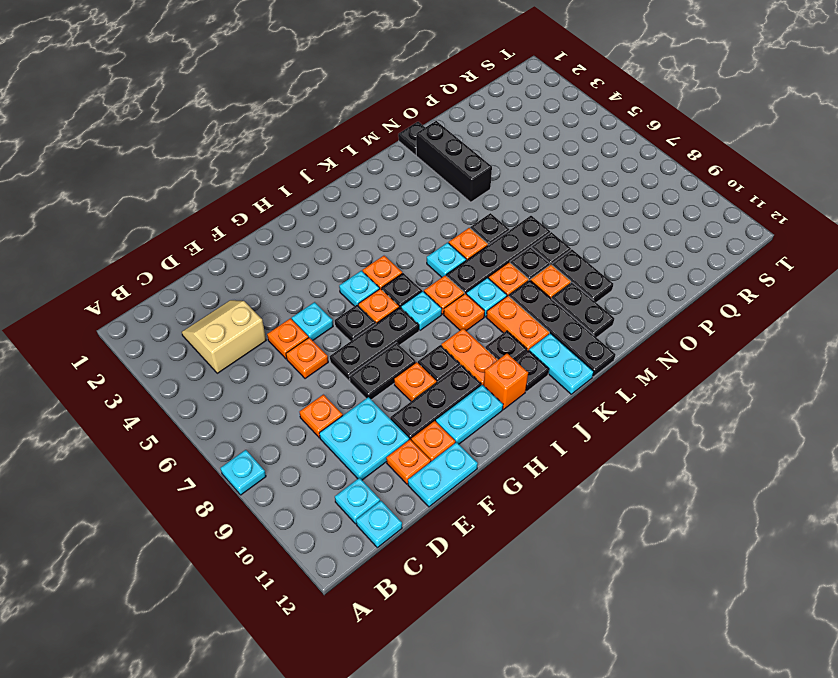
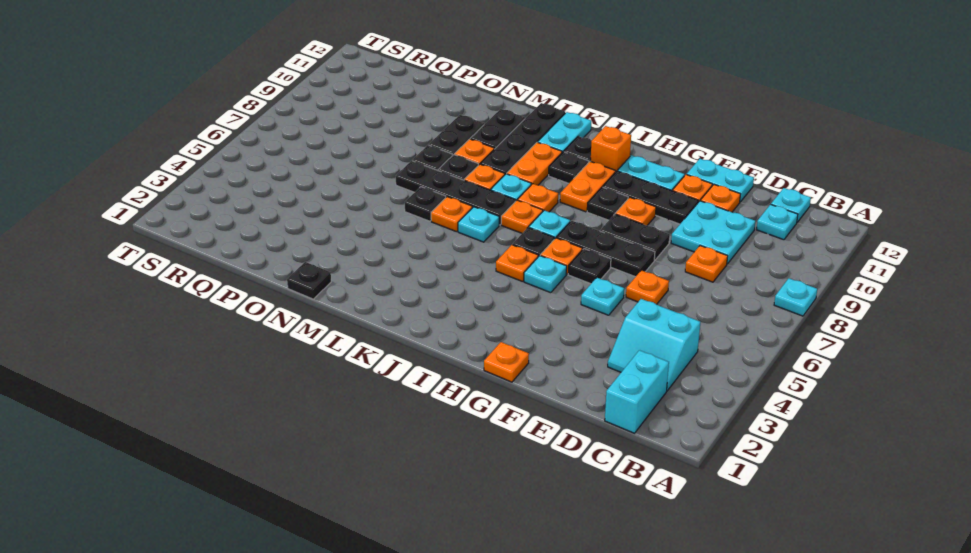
none -> cyan 1x2 brick [605,350,669,433]
tan 2x2 slope [182,300,266,373] -> cyan 2x2 slope [608,299,700,391]
orange 1x1 plate [267,318,309,359] -> orange 1x1 plate moved to [484,342,529,382]
black 1x3 brick [416,121,492,202] -> none

